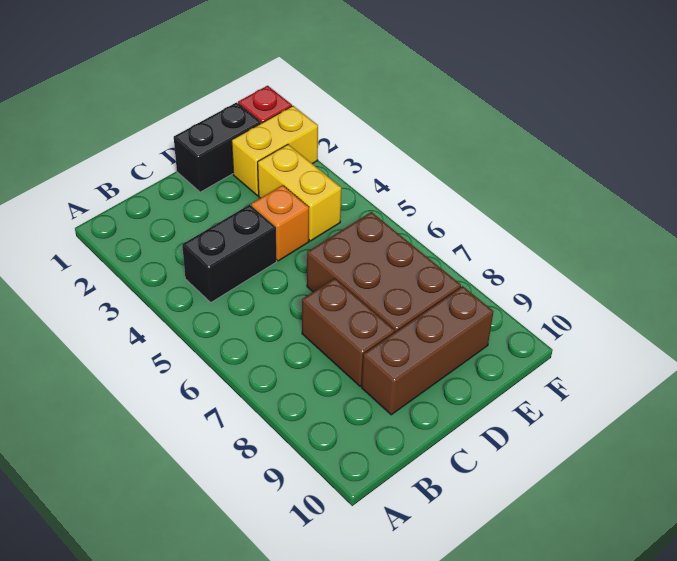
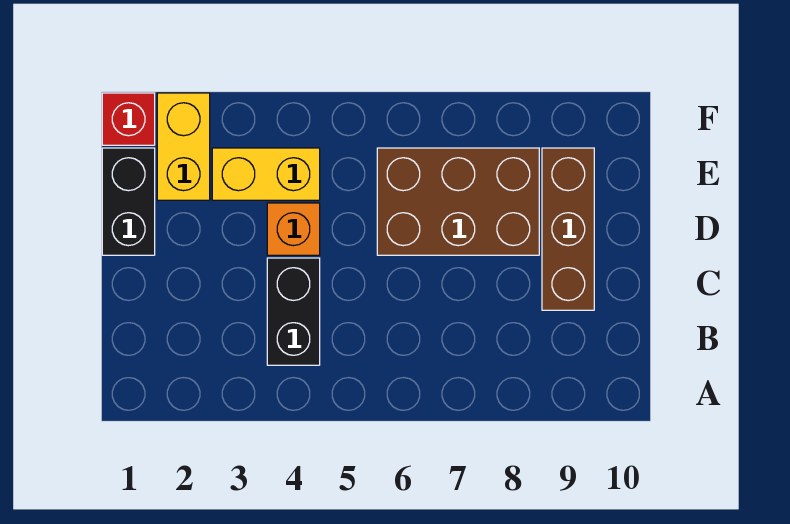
brown 1x2 brick [302,278,395,386] -> none

